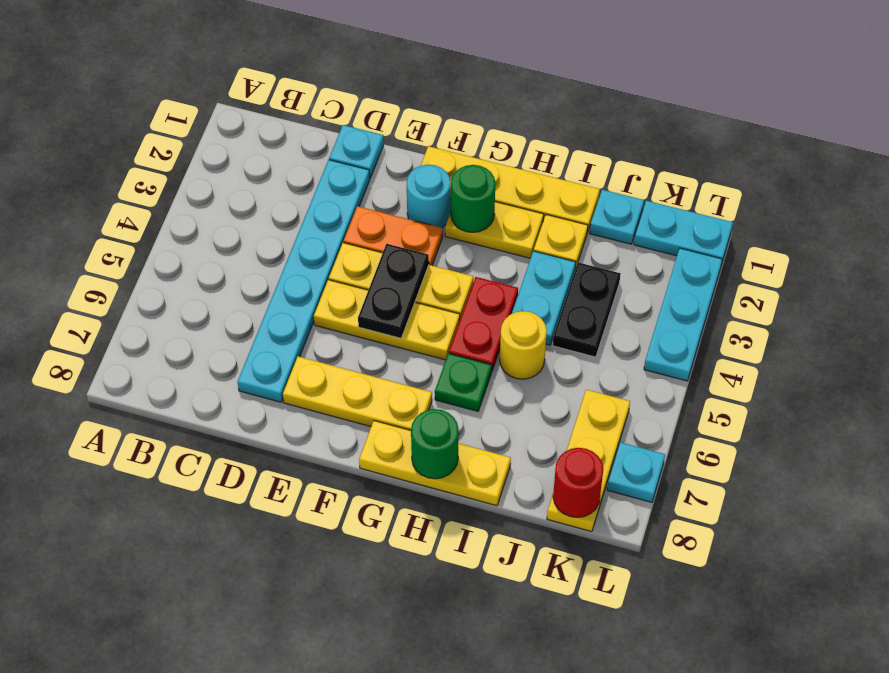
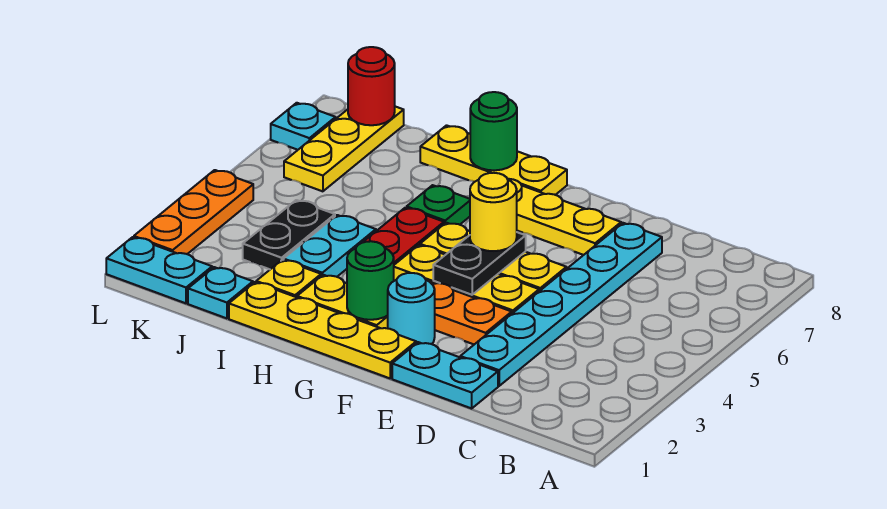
cyan 1x1 plate [329,125,384,178] -> cyan 1x2 plate [392,342,498,408]
yellow 1x1 round brick [500,311,547,379] -> yellow 1x1 round brick moved to [470,173,517,251]
cyan 1x3 plate [644,248,722,381] -> orange 1x3 plate [134,170,253,254]

